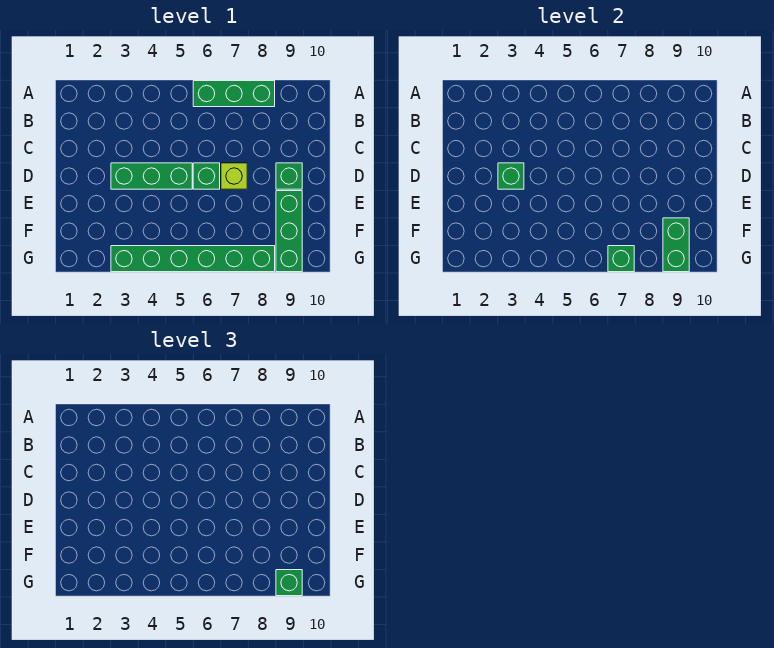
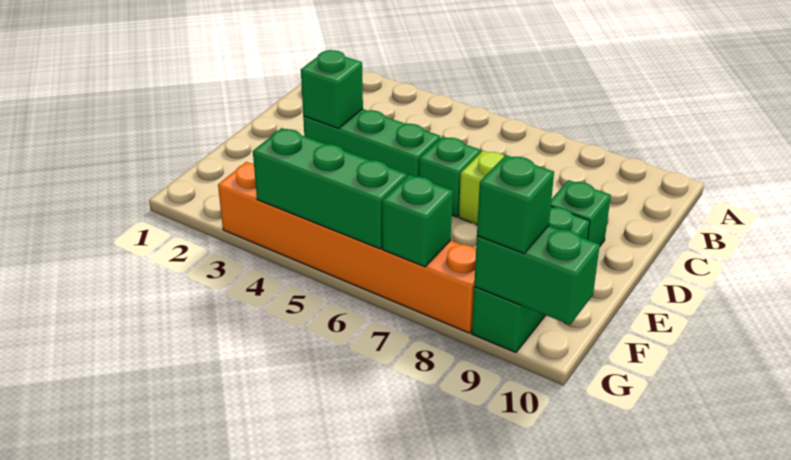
green 1x3 brick [193,81,275,107] -> green 1x3 brick moved to [253,128,407,249]
green 1x2 brick [663,218,689,272] -> green 1x2 brick turned to [474,226,600,325]
green 1x6 brick [111,246,275,272] -> orange 1x6 brick [218,162,476,333]

